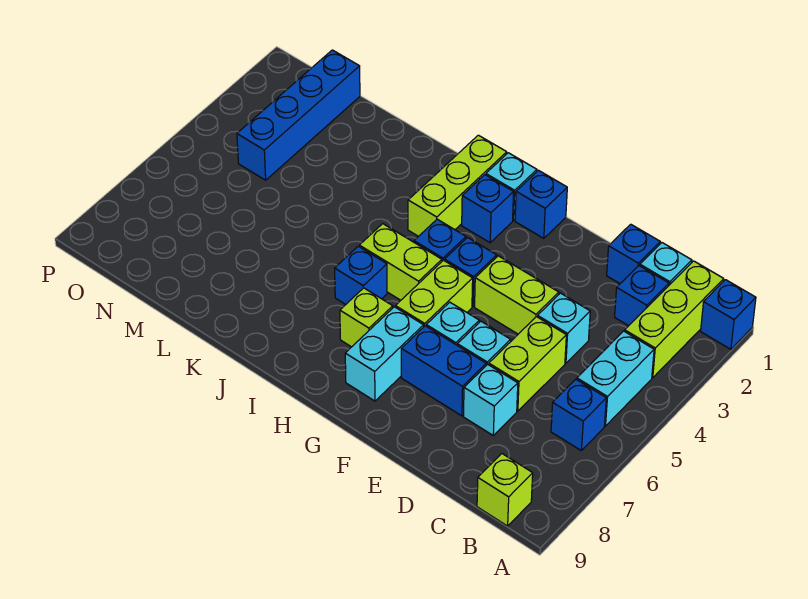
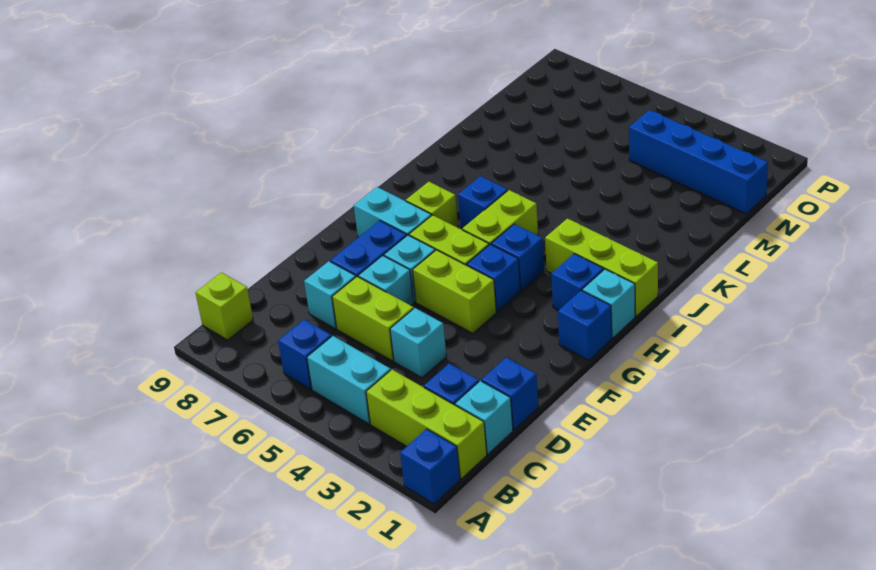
lime 1x2 brick [475,256,559,334] -> lime 1x2 brick turned to [413,250,496,333]

